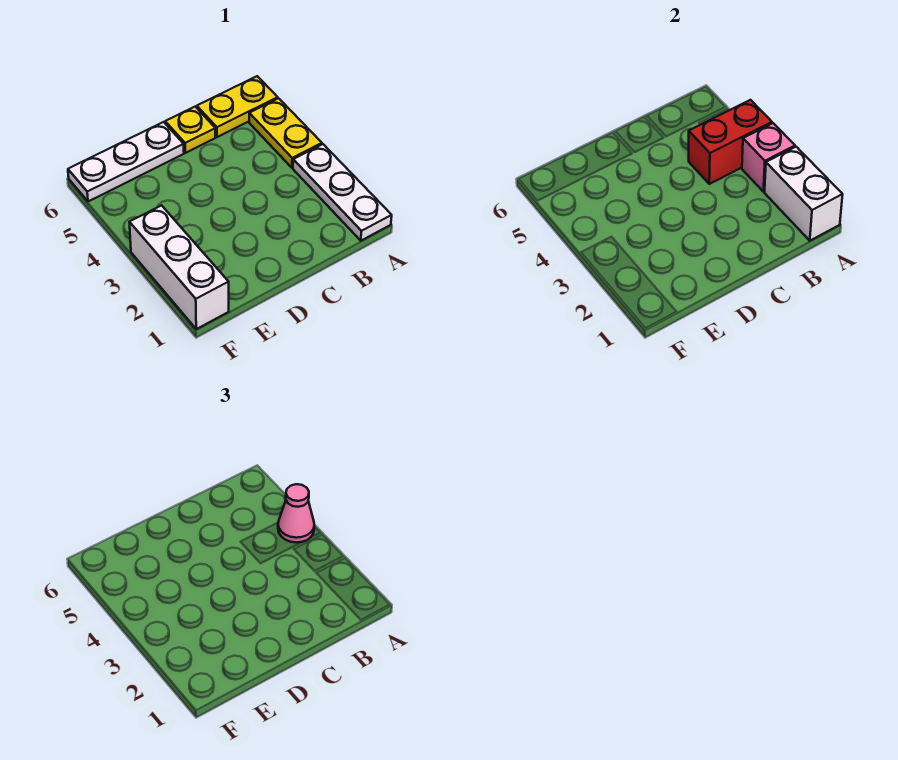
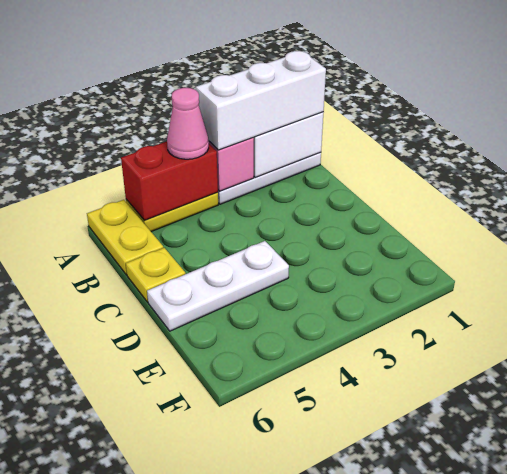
red 1x2 brick [689,100,772,184] -> red 1x2 brick turned to [121,141,218,221]
white 1x3 plate [68,122,184,201] -> white 1x3 plate turned to [147,241,289,331]
white 1x3 brick [129,205,229,329] -> white 1x3 brick moved to [196,51,326,150]

